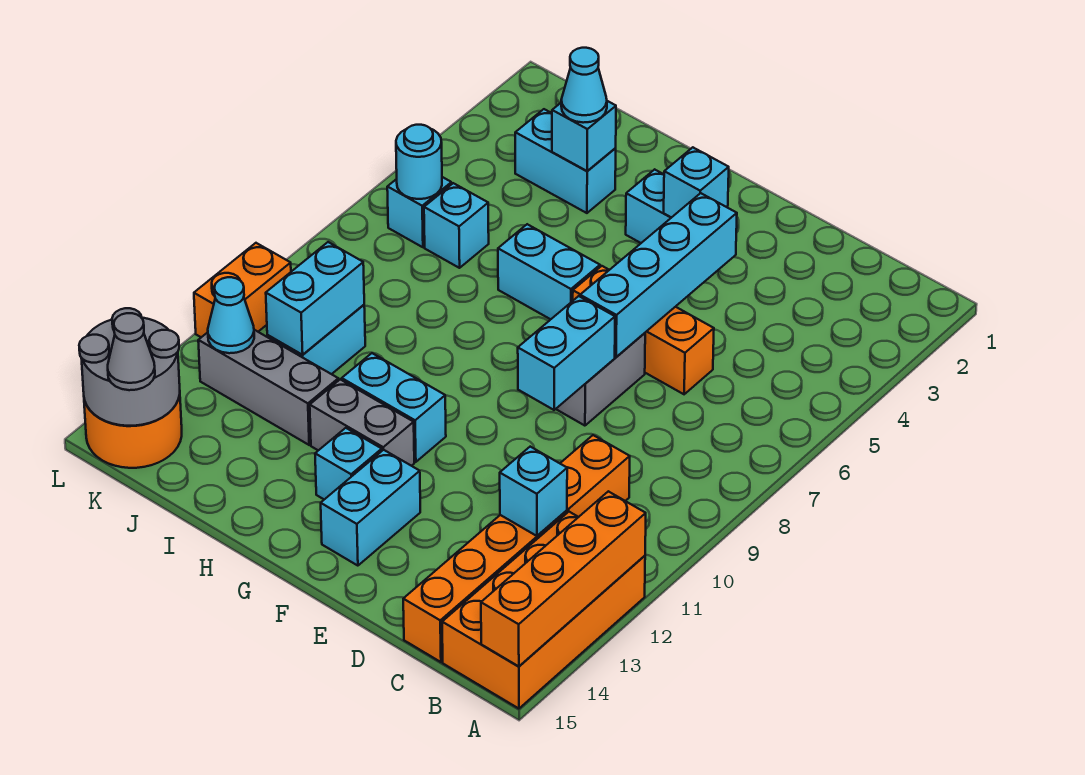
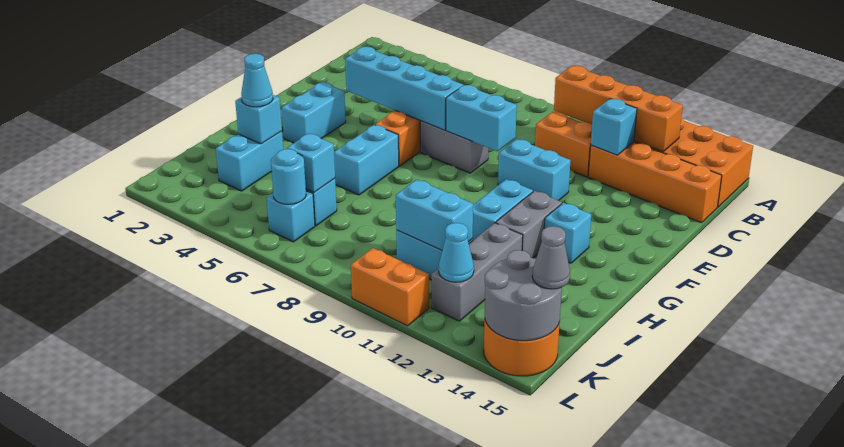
orange 1x4 brick [481,491,646,666] -> orange 1x4 brick moved to [554,66,683,152]
cyan 1x1 brick [664,147,729,218] -> cyan 1x1 brick moved to [287,134,335,192]
cyan 1x2 brick [321,450,420,566] -> cyan 1x2 brick moved to [498,139,570,201]

